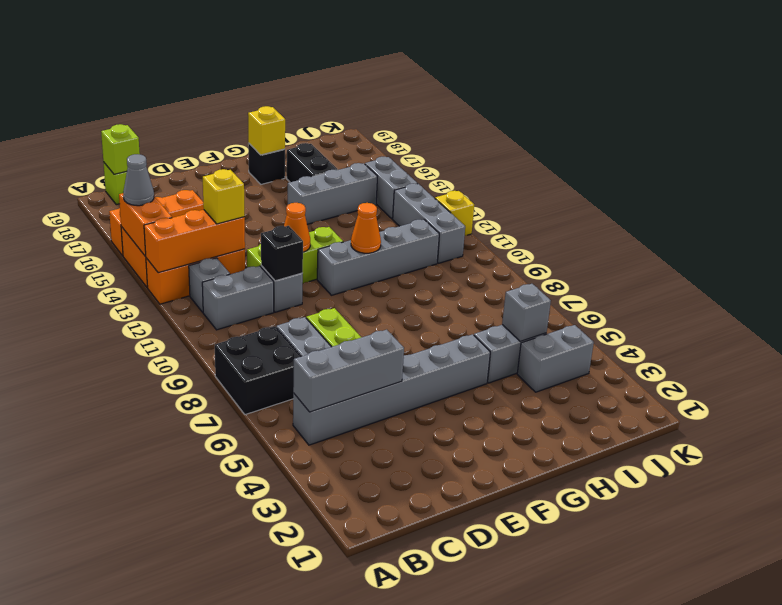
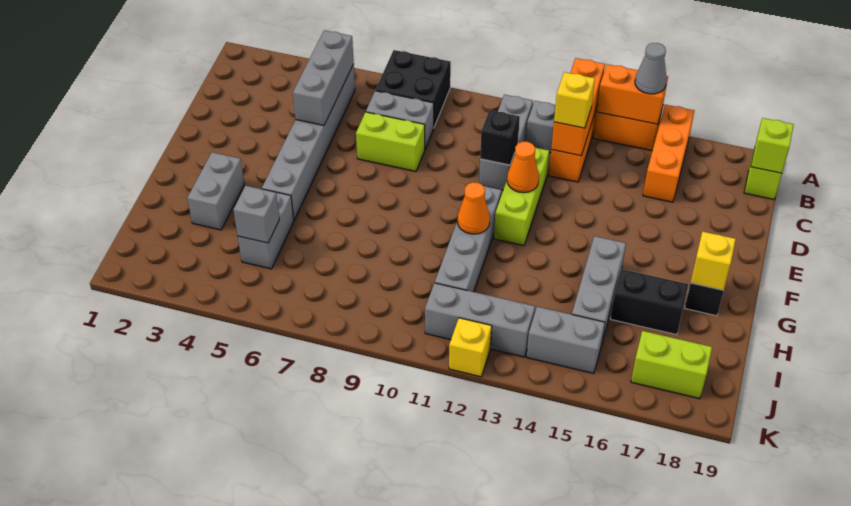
grey 1x2 brick [517,325,594,392] -> grey 1x2 brick moved to [187,152,244,230]
none -> lime 1x2 brick [631,331,712,399]

